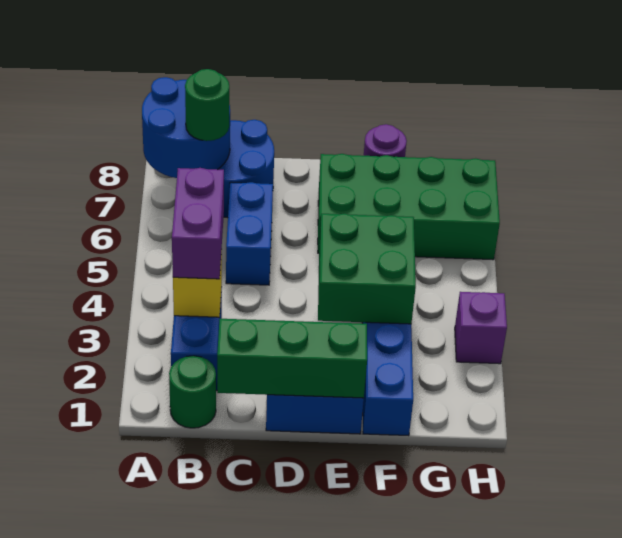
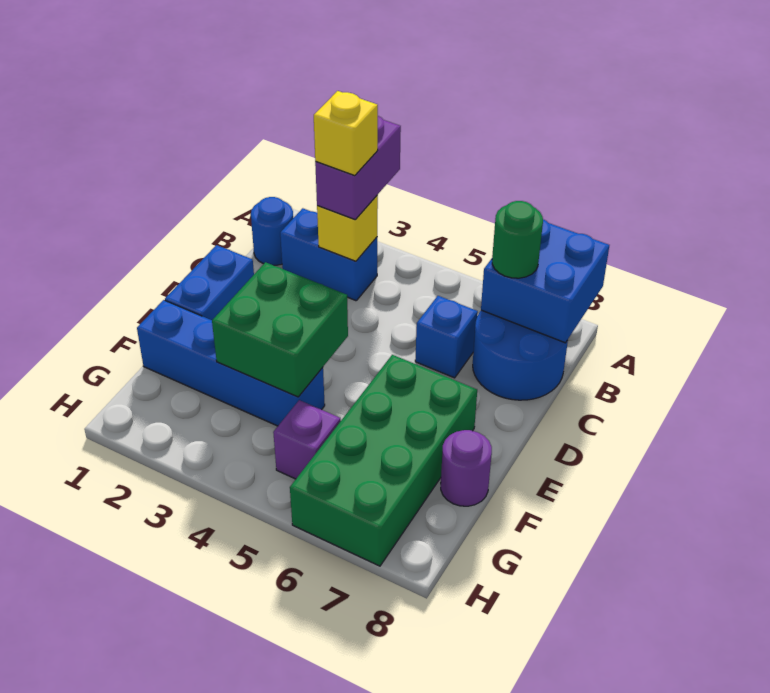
blue 2x2 round brick [142,77,230,178] -> blue 2x2 brick [481,219,609,343]
green 1x1 round brick [169,356,216,428] -> blue 1x1 round brick [251,197,293,265]
purple 1x2 brick [172,168,224,279] -> purple 1x2 brick turned to [315,116,401,220]
none -> yellow 1x1 brick [314,91,378,175]
green 1x3 brick [217,319,367,398] -> none
blue 1x2 brick [226,182,273,285] -> blue 1x1 brick [415,296,478,378]
purple 1x1 brick [455,292,507,364] -> purple 1x1 brick moved to [273,400,341,479]

